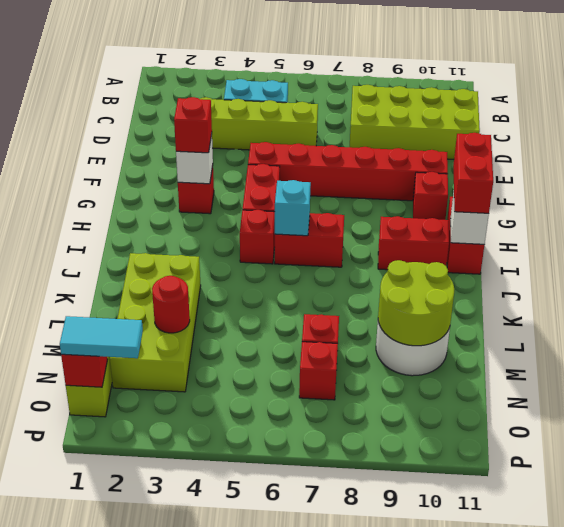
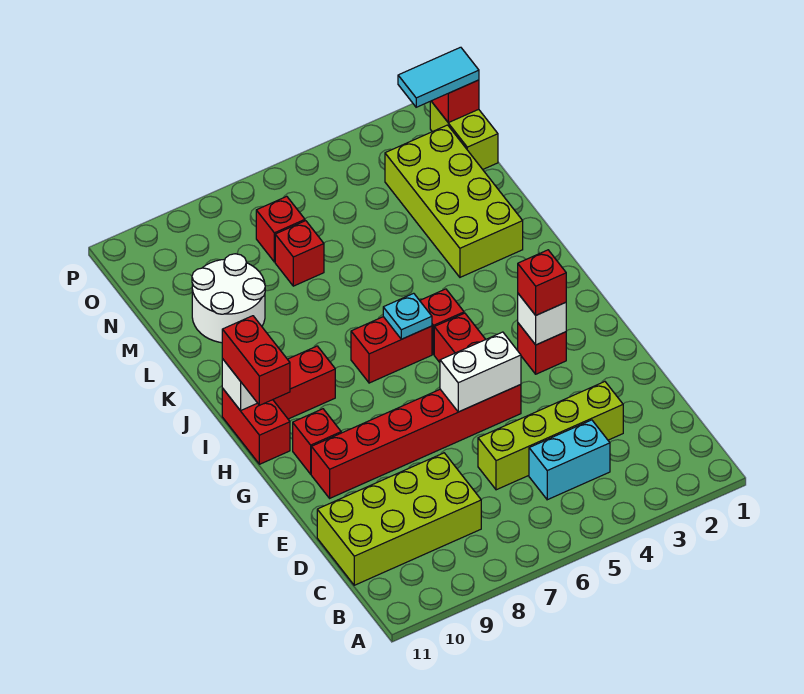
none -> white 1x2 brick [440,332,521,412]
cyan 1x1 brick [275,180,311,236] -> cyan 1x1 plate [383,293,432,339]
lime 2x2 round brick [378,260,454,346] -> none
red 1x1 round brick [152,276,190,333] -> none

